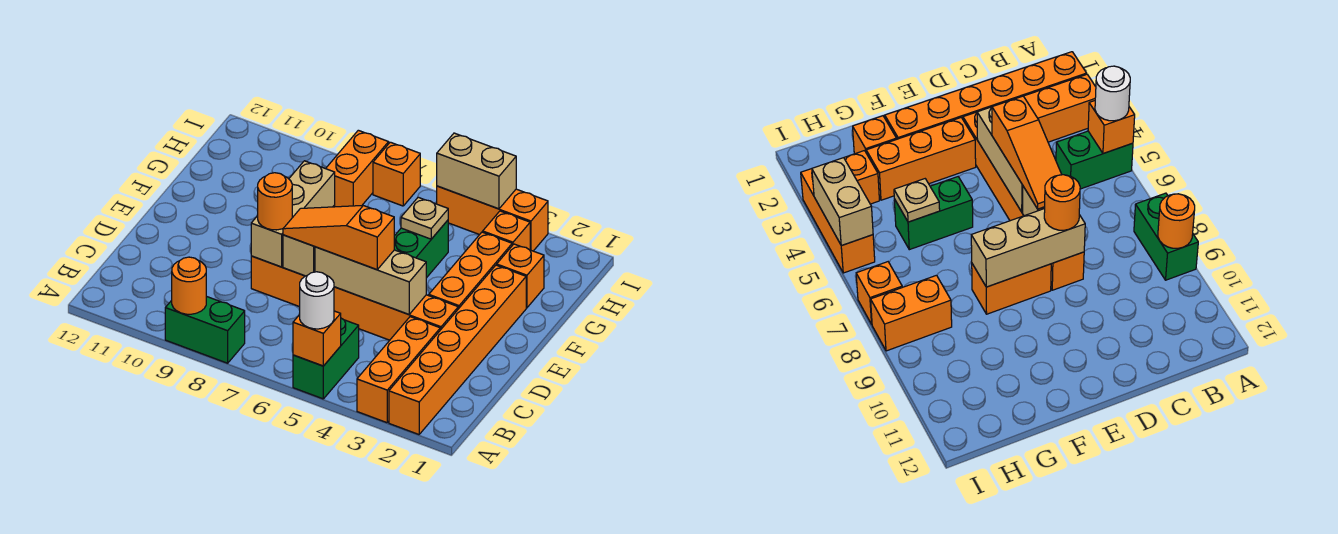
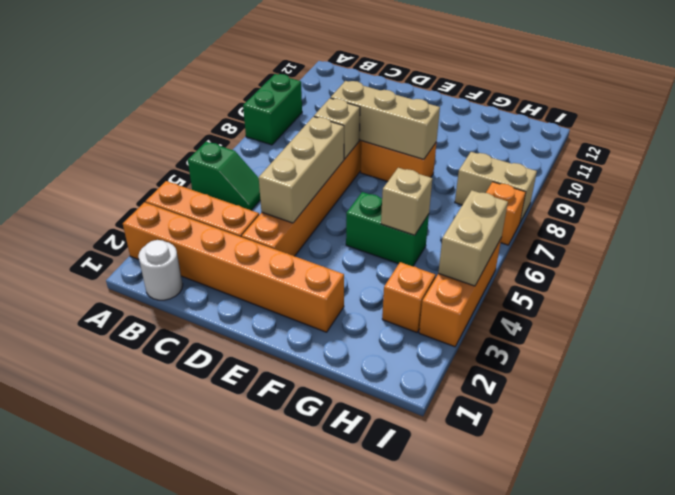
green 1x2 brick [293,318,359,399] -> green 1x2 slope [188,142,260,210]
orange 1x1 brick [293,311,341,366] -> none
white 1x1 round brick [300,272,334,329] -> white 1x1 round brick moved to [138,240,183,300]
orange 1x1 round brick [172,257,206,314] -> none
orange 1x3 slope [283,205,394,270] -> none
orange 1x1 round brick [258,173,292,230] -> none
orange 1x3 brick [429,232,512,309] -> none
orange 1x1 brick [497,244,544,308] -> none
tan 1x1 plate [401,197,448,239] -> tan 1x1 brick [381,168,432,235]
orange 1x2 brick [326,130,389,207] -> tan 1x2 brick [455,152,537,222]

